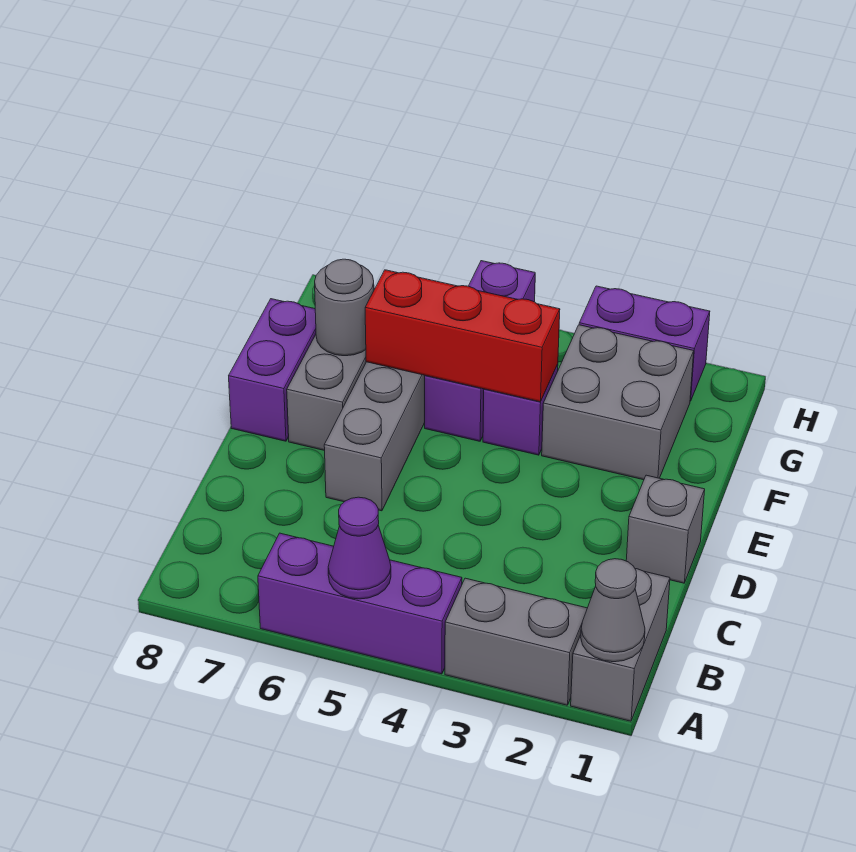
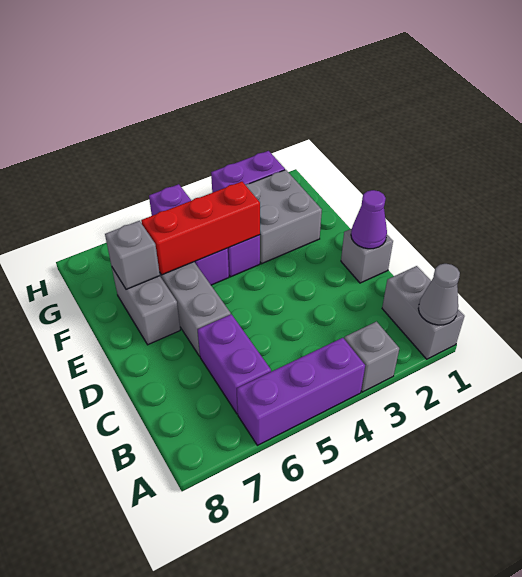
grey 1x2 brick [445,578,587,705] -> grey 1x1 brick [344,322,399,392]
purple 1x1 cone [328,497,391,599] -> purple 1x1 cone moved to [351,190,387,249]
purple 1x2 brick [229,299,316,441] -> purple 1x2 brick moved to [198,314,271,414]
grey 1x1 round brick [315,259,374,356] -> grey 1x1 brick [105,221,160,289]

